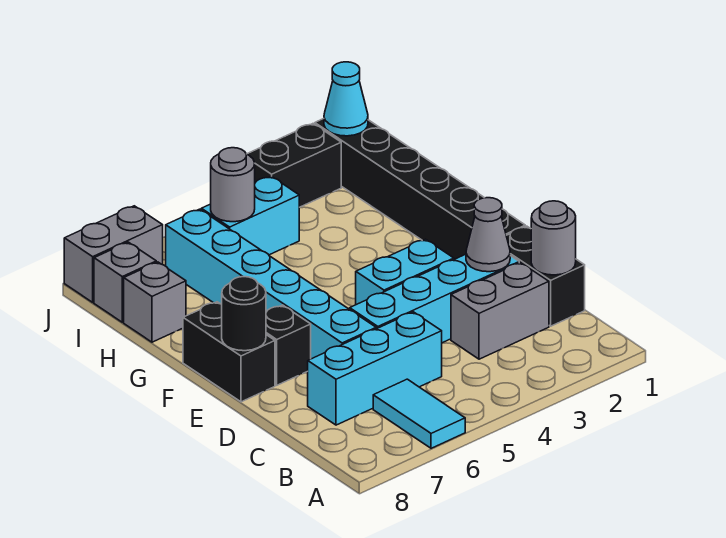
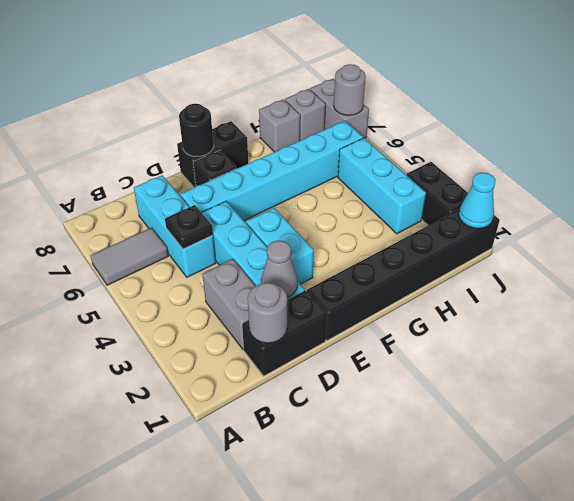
cyan 1x2 tile [373,379,465,448] -> grey 1x2 tile [90,228,168,285]
none -> black 1x1 plate [165,205,213,249]
cyan 1x2 brick [201,176,299,255] -> cyan 1x3 brick [338,138,426,234]
grey 1x1 round brick [211,148,255,222] -> grey 1x1 round brick moved to [334,64,366,115]

